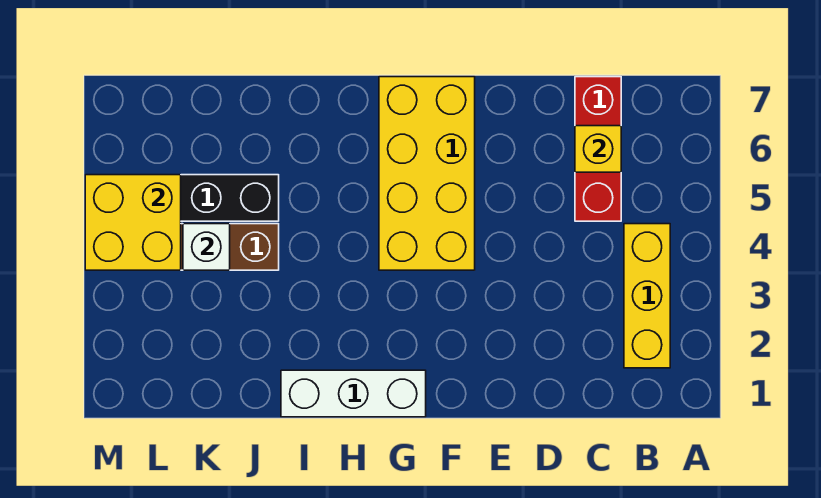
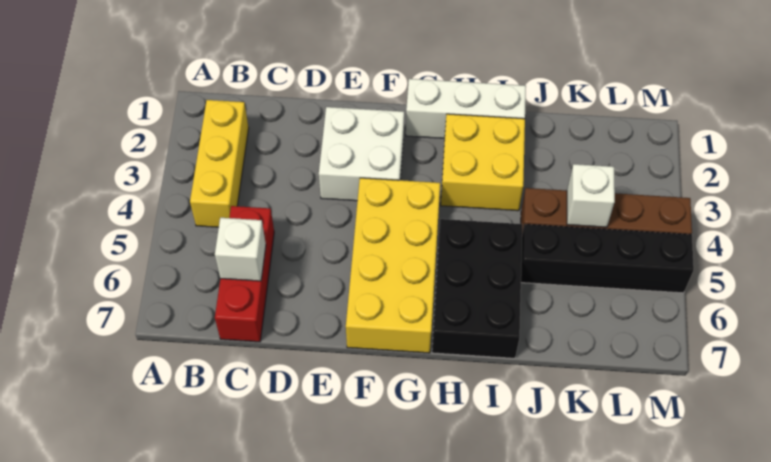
yellow 1x1 brick [575,126,621,172] -> white 1x1 brick [215,218,266,281]
none -> white 2x2 brick [319,107,404,201]
none -> black 2x3 brick [432,219,522,358]
yellow 2x2 brick [85,175,181,270] -> yellow 2x2 brick moved to [441,114,525,211]

